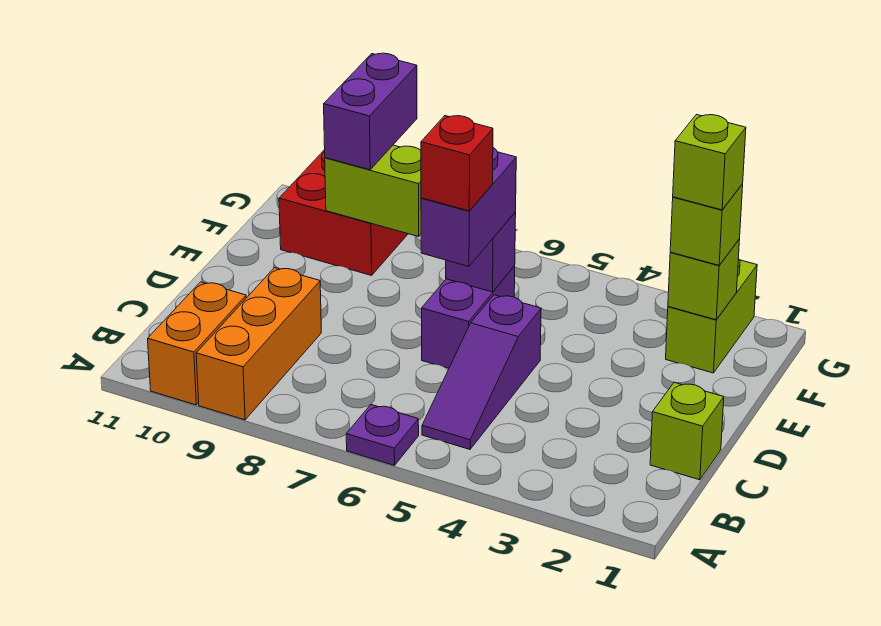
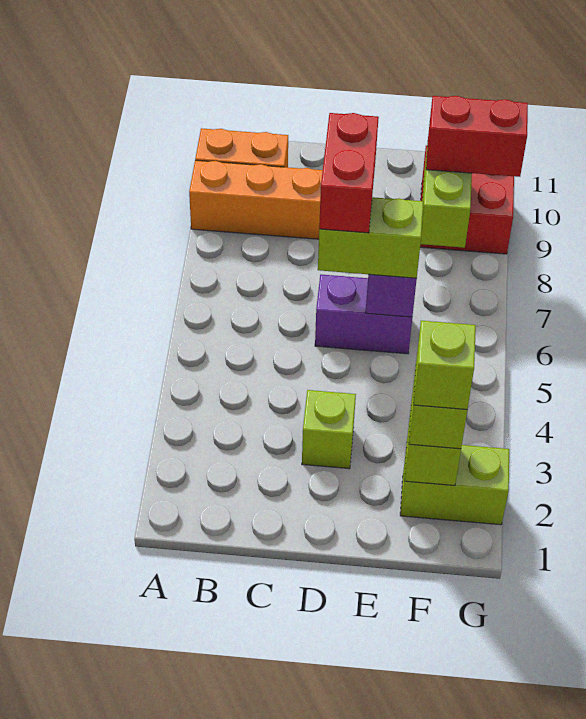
purple 1x1 plate [346,405,419,465] -> none
purple 1x3 slope [422,295,541,449] -> none
lime 1x1 brick [650,382,724,480] -> lime 1x1 brick moved to [302,390,356,469]
purple 1x2 brick [421,148,516,266] -> lime 1x2 brick [318,197,423,278]
red 1x1 brick [421,116,493,211] -> red 1x2 brick [319,113,379,233]
purple 1x2 brick [324,53,417,170] -> red 1x2 brick [426,96,528,177]

